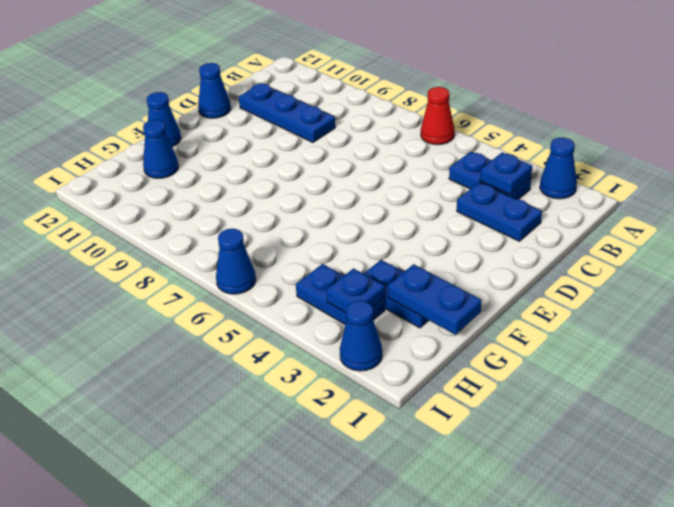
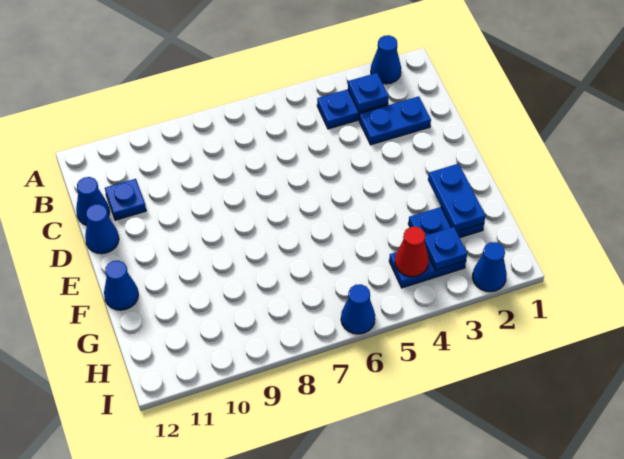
red 1x1 cone [421,87,455,145] -> red 1x1 cone moved to [395,227,429,277]
blue 1x3 plate [239,83,335,143] -> blue 1x1 plate [105,179,146,220]
blue 1x2 plate [388,264,481,335] -> blue 1x2 plate turned to [428,164,486,232]
blue 1x1 cone [143,120,178,178] -> blue 1x1 cone moved to [76,177,110,225]

